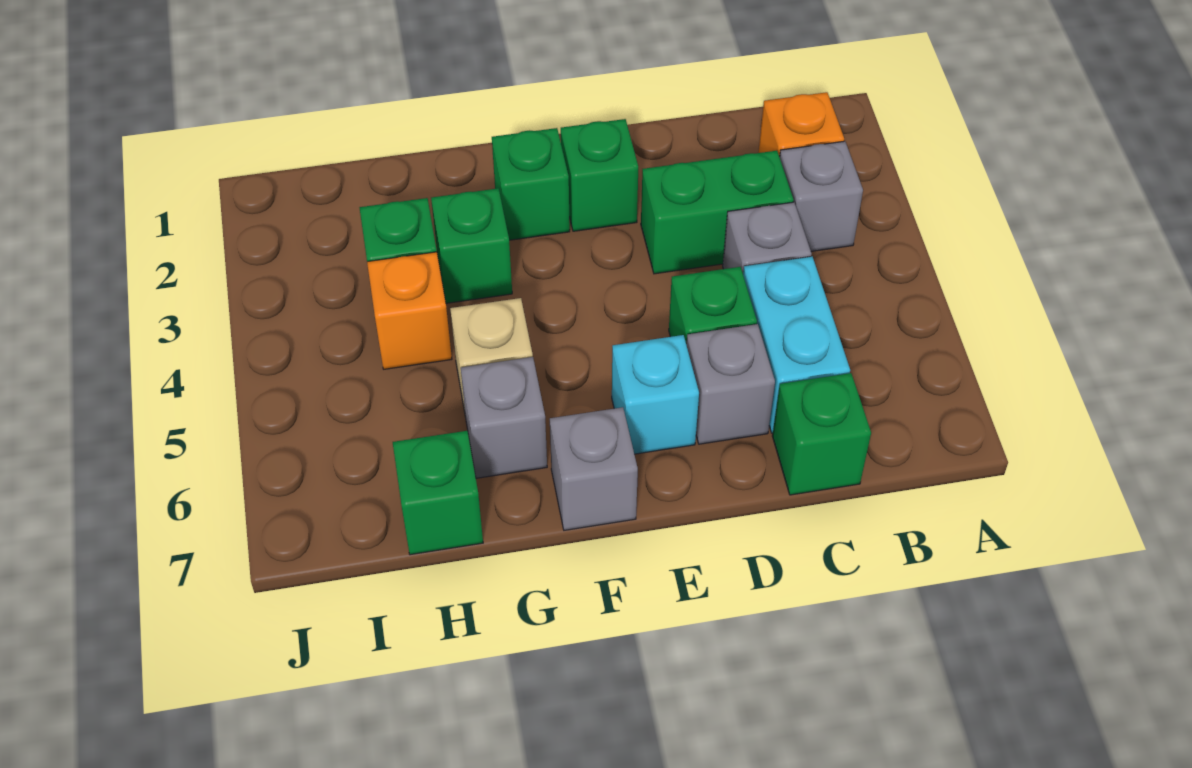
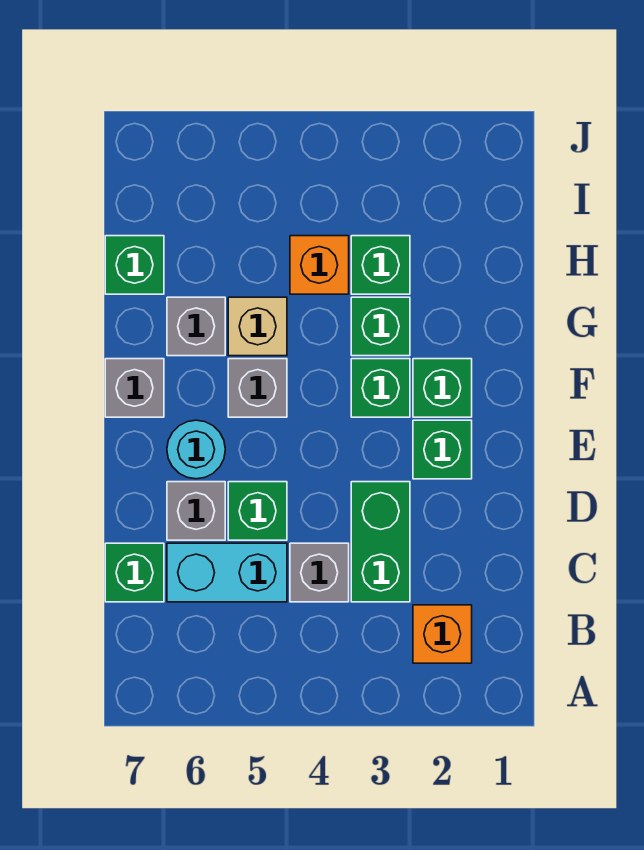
grey 1x1 brick [780,141,863,251] -> grey 1x1 brick moved to [228,359,287,417]
cyan 1x1 brick [612,335,699,454] -> cyan 1x1 round brick [167,420,225,479]
none -> green 1x1 brick [351,359,410,417]

